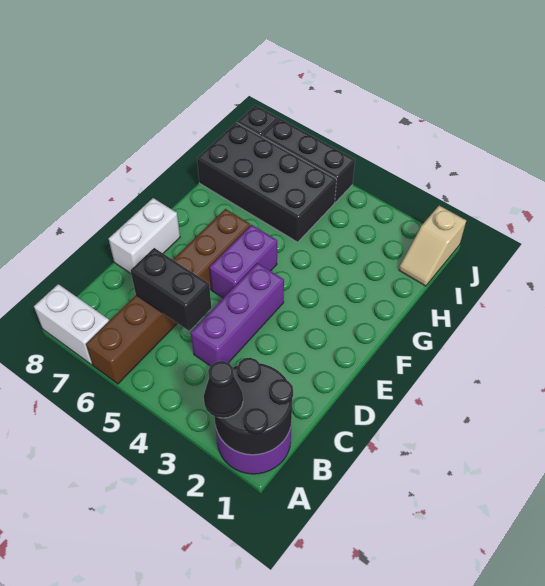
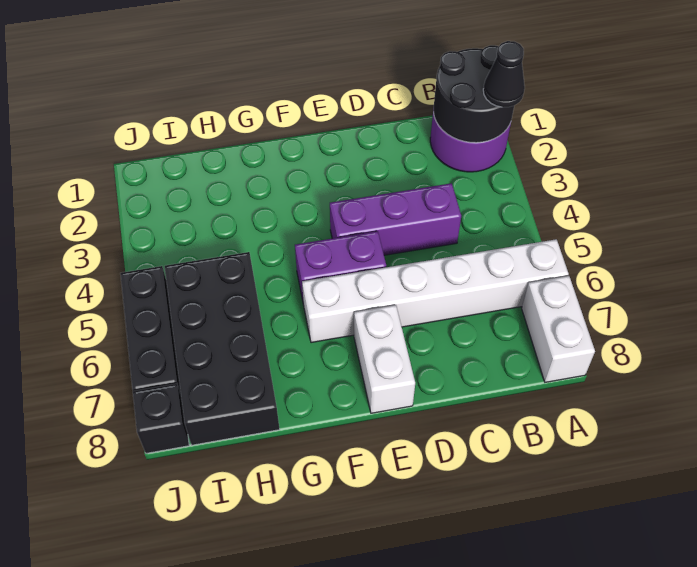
brown 1x6 brick [86,209,250,384] -> white 1x6 brick [302,239,569,343]
black 1x2 brick [131,248,211,331] -> none
white 1x2 brick [109,198,180,273] -> white 1x2 brick turned to [354,305,415,413]
tan 1x2 slope [399,206,466,286] -> none

